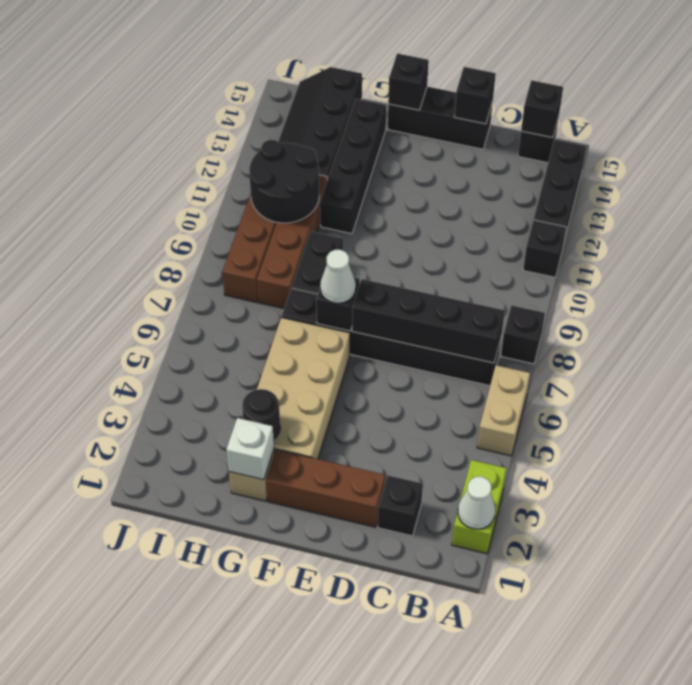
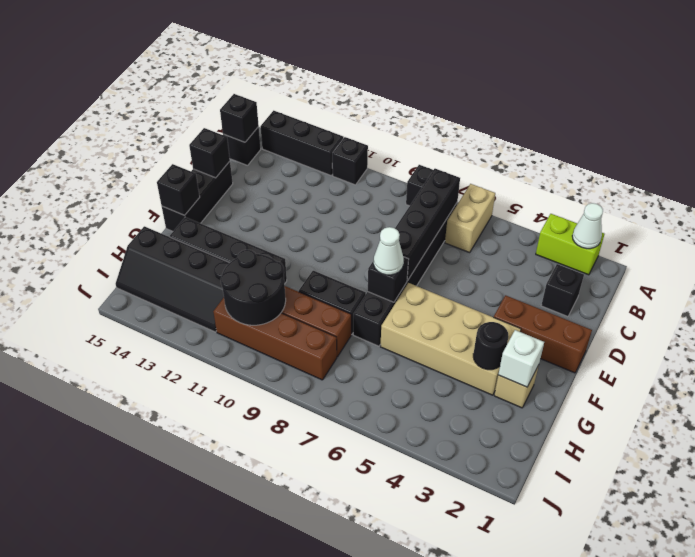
tan 1x2 brick [477,365,530,456] -> tan 1x2 brick turned to [445,184,495,253]
brown 1x3 brick [266,449,385,527] -> brown 1x3 brick turned to [494,295,592,373]

